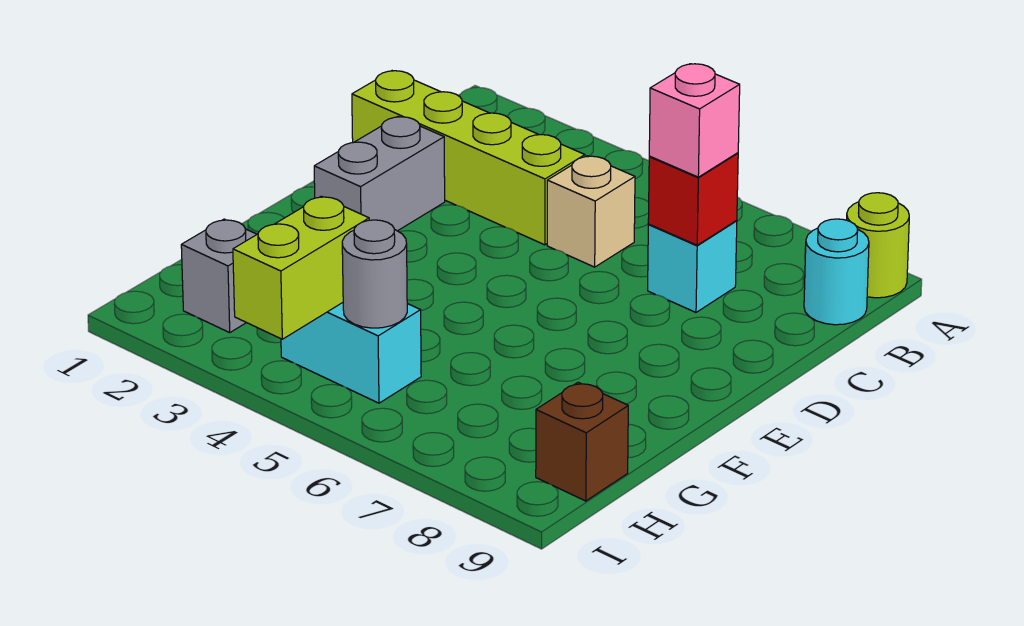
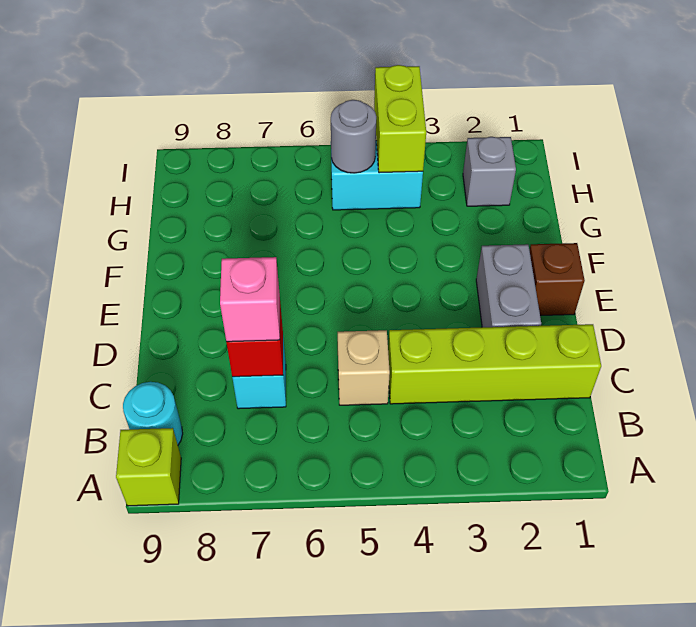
lime 1x1 round brick [847,193,909,298] -> lime 1x1 brick [116,428,181,506]
brown 1x1 brick [536,382,628,501] -> brown 1x1 brick moved to [529,243,585,316]

